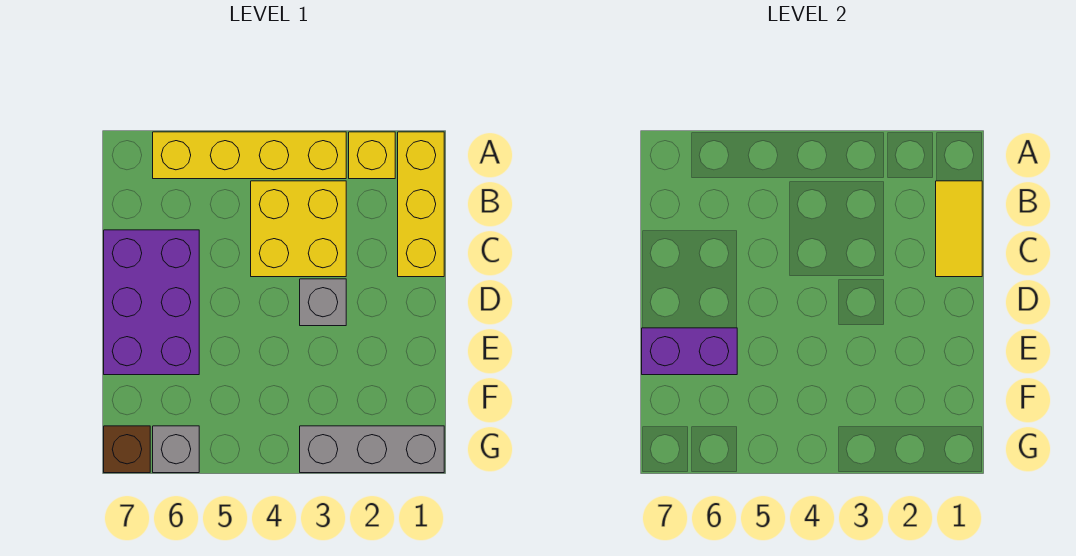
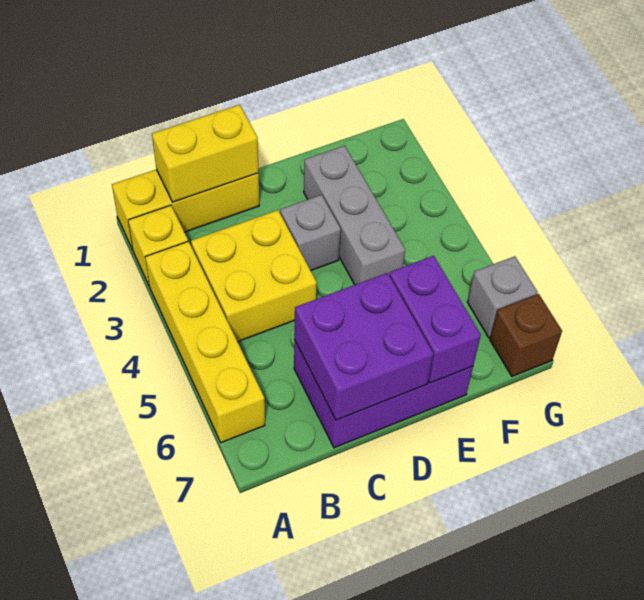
yellow 1x2 tile [936,181,982,277] -> yellow 1x2 brick [152,105,259,202]
none -> purple 2x2 brick [294,273,433,420]
grey 1x3 brick [300,426,444,473] -> grey 1x3 brick moved to [304,146,405,285]

